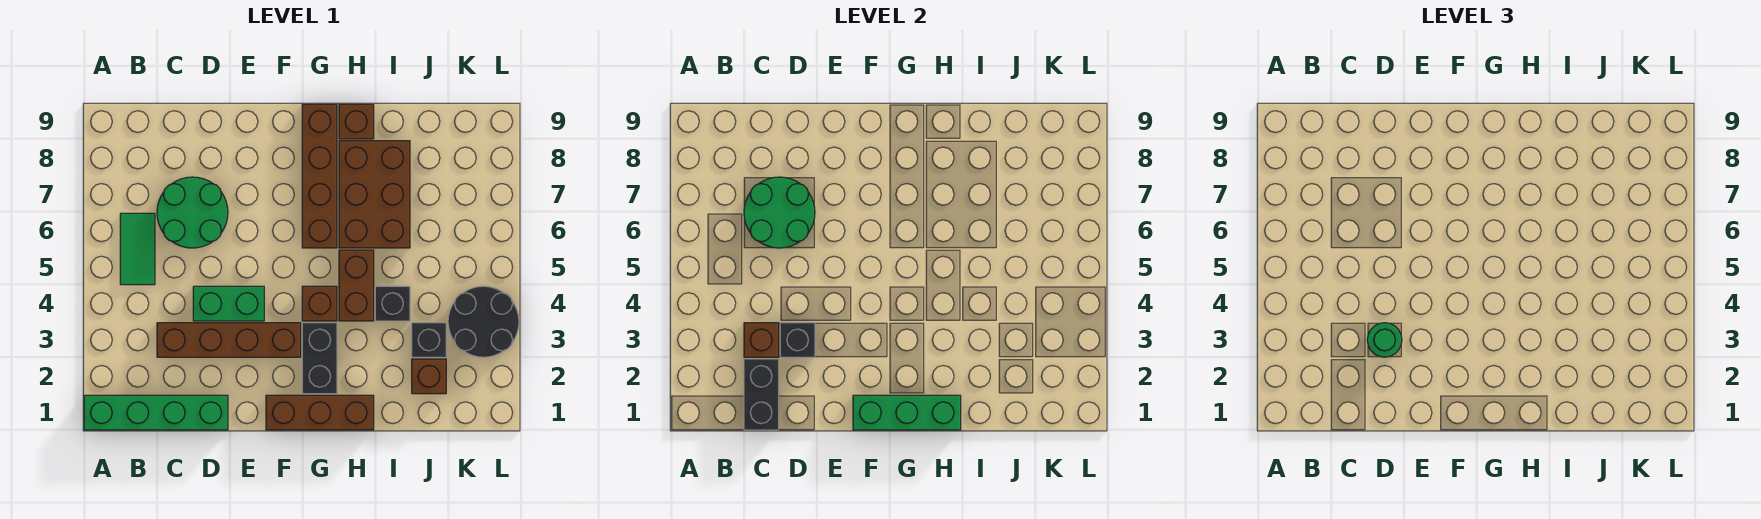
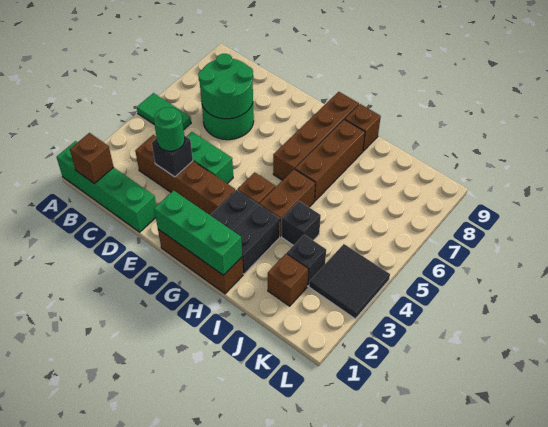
green 1x2 tile [120,213,155,285] -> green 1x2 tile turned to [137,93,191,130]
black 1x2 brick [744,359,779,430] -> black 1x2 brick moved to [232,204,280,274]
brown 1x1 brick [744,323,779,357] -> brown 1x1 brick moved to [70,133,114,183]
brown 2x3 brick [339,141,410,248] -> brown 1x3 brick [295,120,365,201]
black 2x2 round brick [448,286,519,357] -> black 2x2 tile [309,244,390,319]

